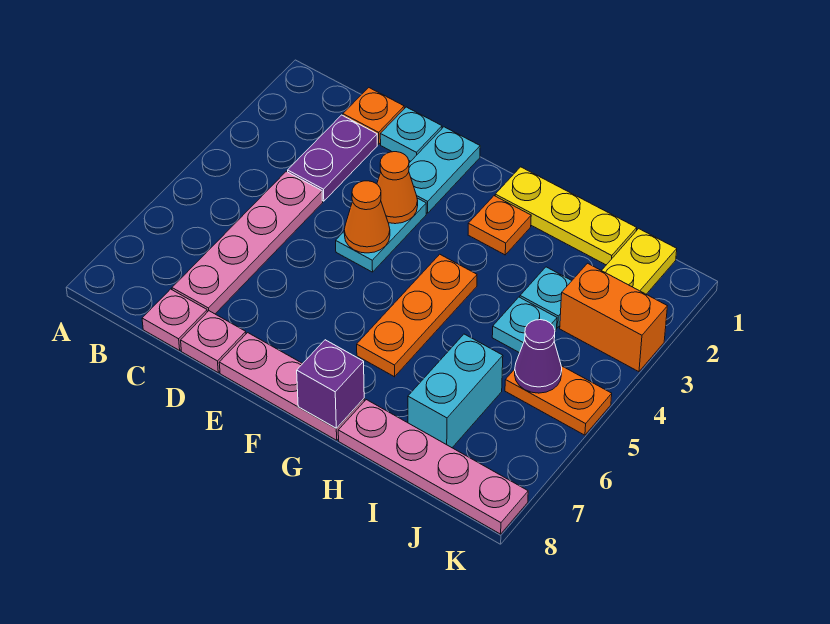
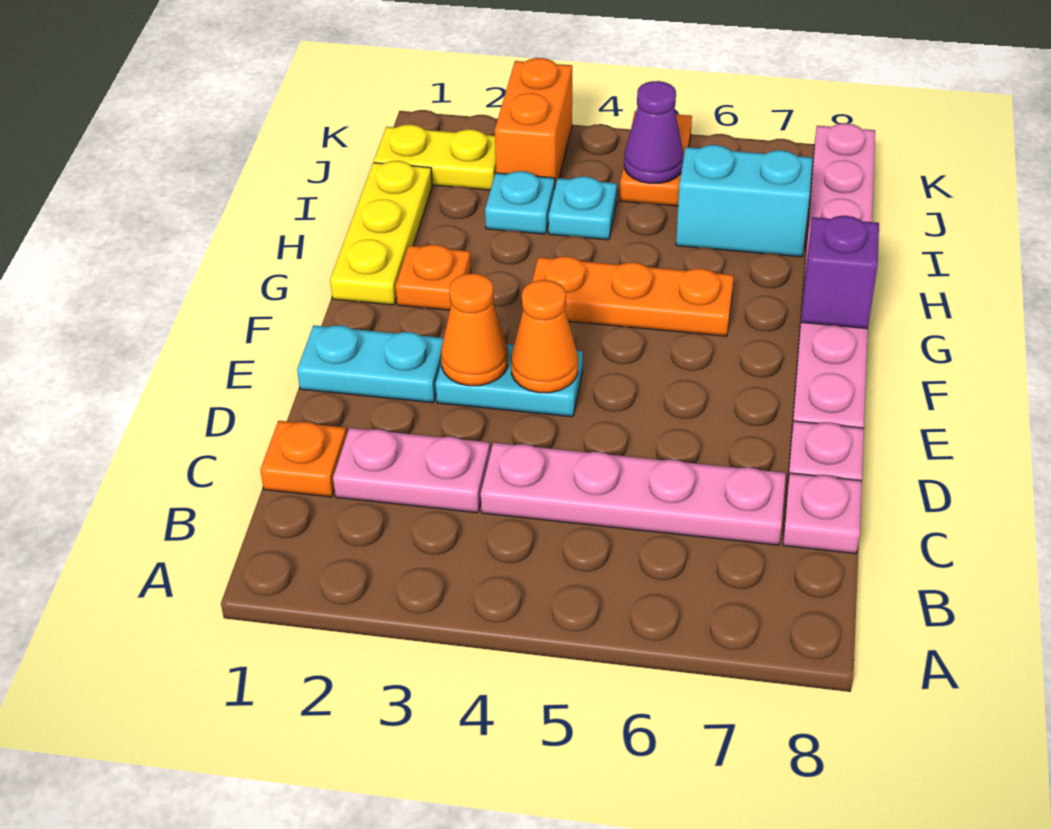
purple 1x2 plate [288,115,377,201] -> pink 1x2 plate [333,428,490,513]
cyan 1x1 plate [380,107,442,161] -> none

